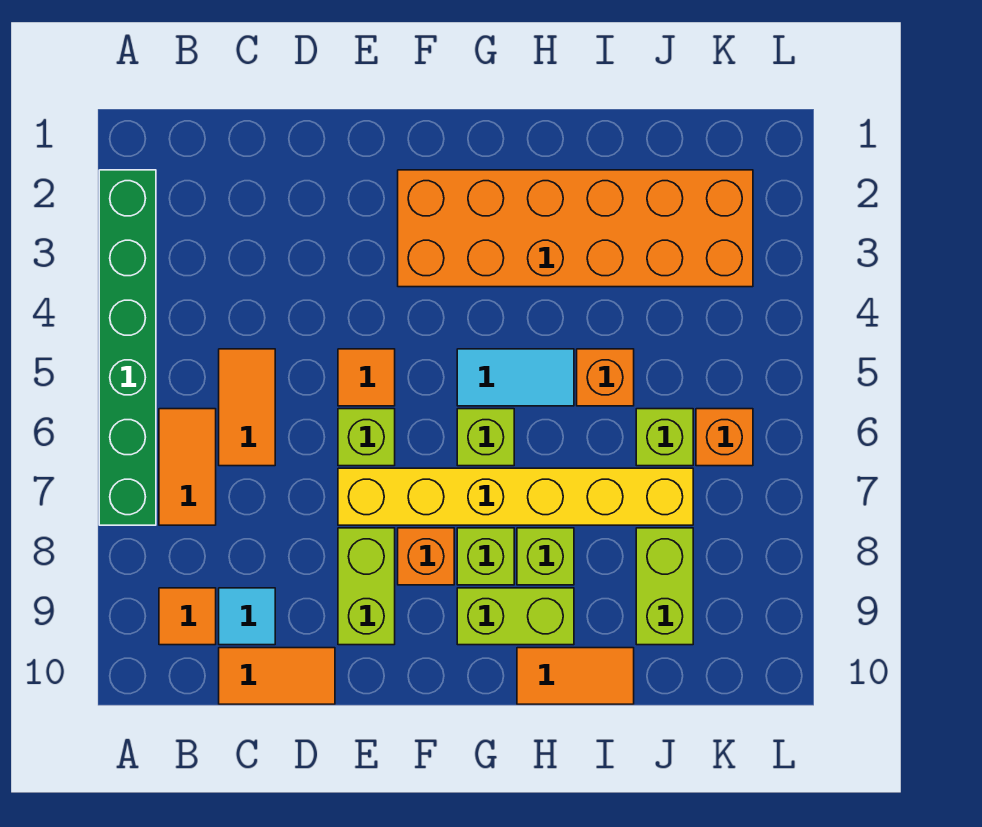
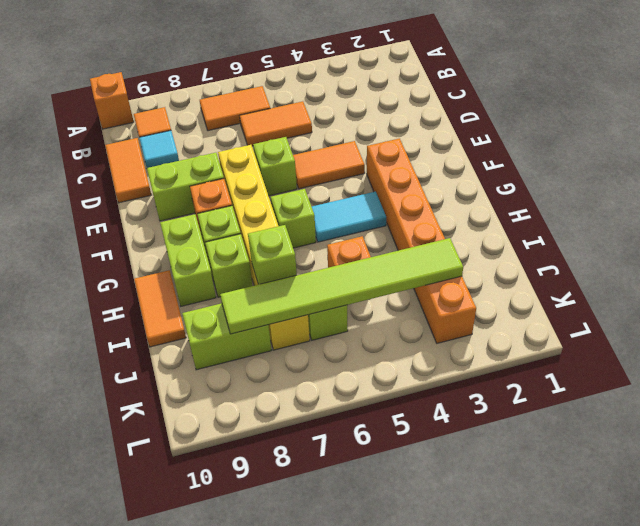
green 1x6 brick [99,170,156,525] -> none
orange 1x1 tile [338,349,395,406] -> orange 1x2 tile [293,141,365,189]
orange 2x6 brick [398,170,753,287] -> orange 1x6 brick [367,138,476,343]
cyan 1x2 tile [457,349,574,406] -> cyan 1x2 tile turned to [312,192,386,242]
none -> lime 1x1 brick [248,225,297,285]
none -> lime 1x6 tile [220,238,463,334]
orange 1x1 brick [696,409,753,466] -> orange 1x1 brick moved to [90,72,134,129]

